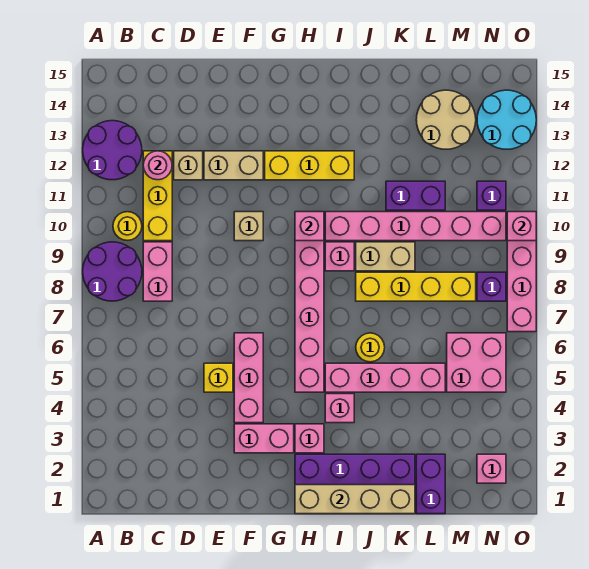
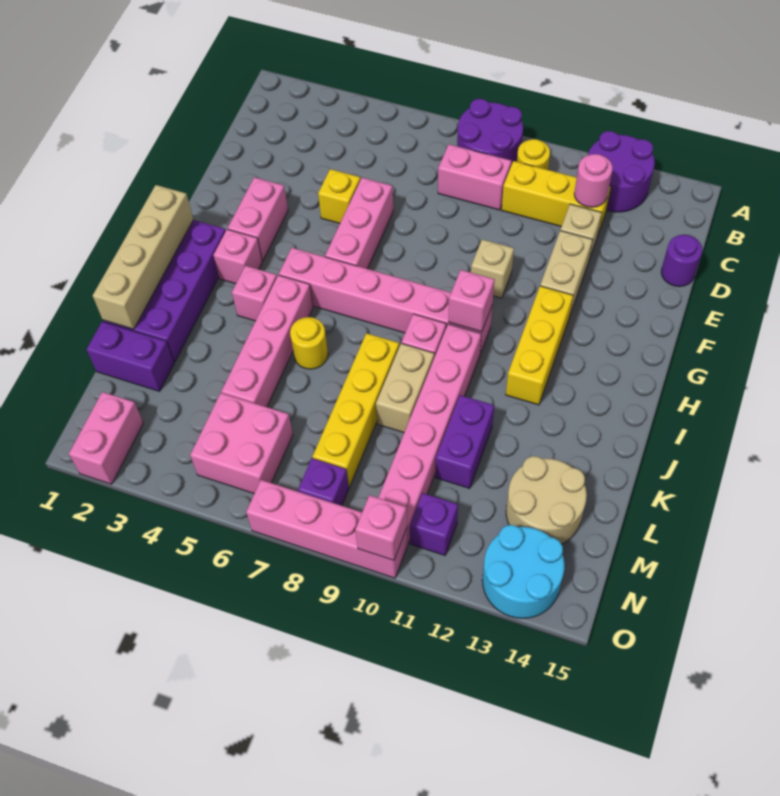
none -> purple 1x1 round brick [661,235,702,287]
pink 1x3 brick [234,333,263,423] -> pink 1x3 brick turned to [325,178,393,269]
pink 1x1 brick [477,454,506,483] -> pink 1x2 brick [69,392,143,484]

